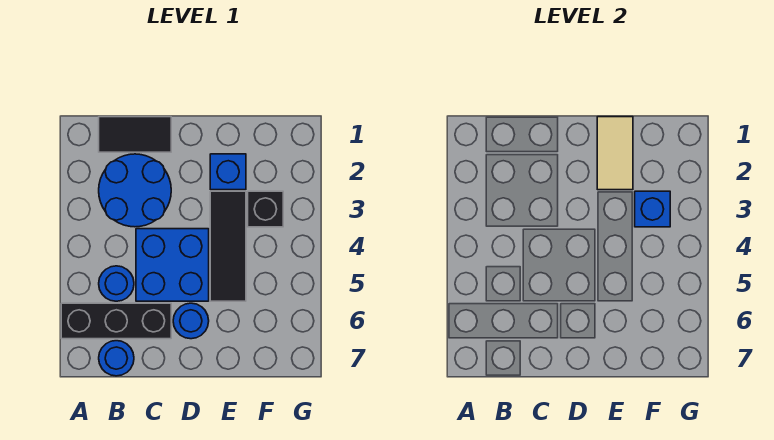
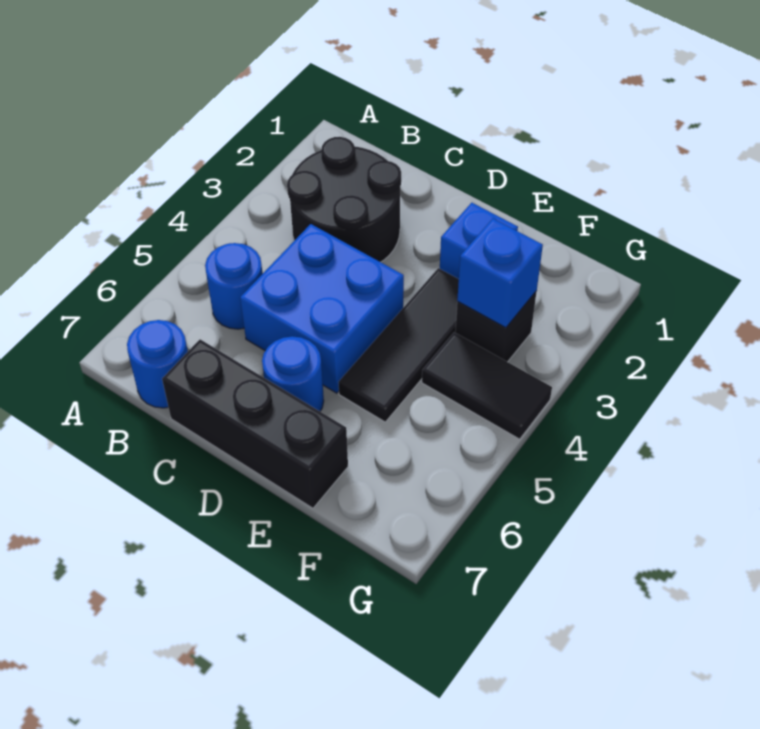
black 1x3 brick [61,303,171,339] -> black 1x3 brick moved to [162,339,348,508]
black 1x2 tile [99,117,171,152] -> black 1x2 tile moved to [422,332,552,439]
blue 2x2 round brick [99,154,171,227] -> black 2x2 round brick [287,137,401,262]
tan 1x2 tile [597,117,633,190] -> none

